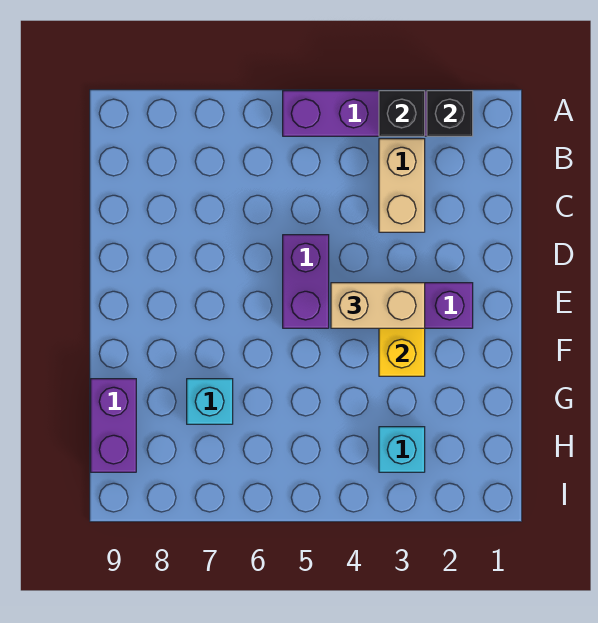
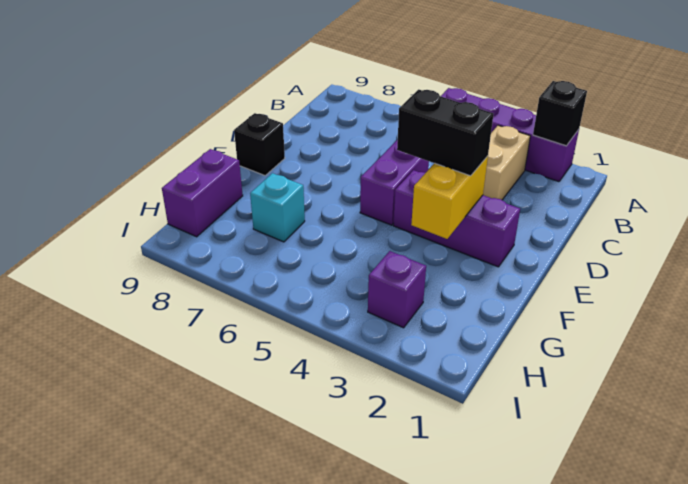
black 1x1 brick [379,91,425,136] -> black 1x1 brick moved to [234,113,285,176]
tan 1x2 brick [331,283,425,328] -> black 1x2 brick [397,90,493,176]
cyan 1x1 brick [379,427,425,472] -> purple 1x1 brick [368,251,426,328]

